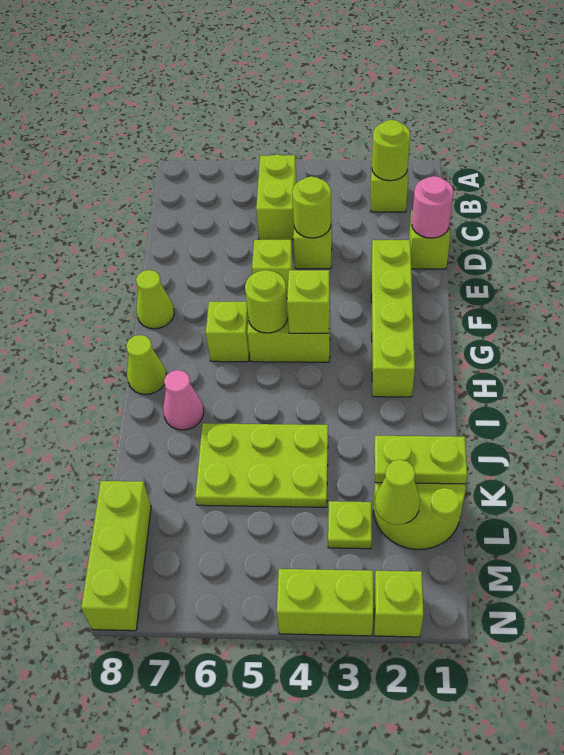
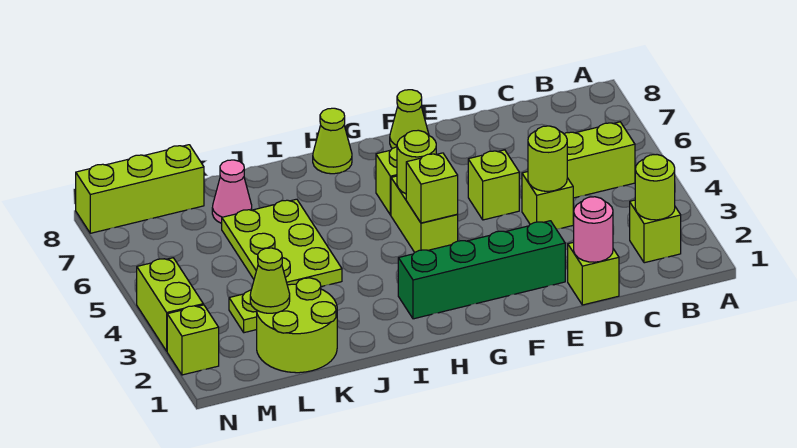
lime 1x4 brick [371,240,415,397] -> green 1x4 brick [398,221,565,319]
pink 1x1 cone [163,370,204,430] -> pink 1x1 cone moved to [212,160,252,223]
lime 1x2 plate [374,436,467,484] -> none

